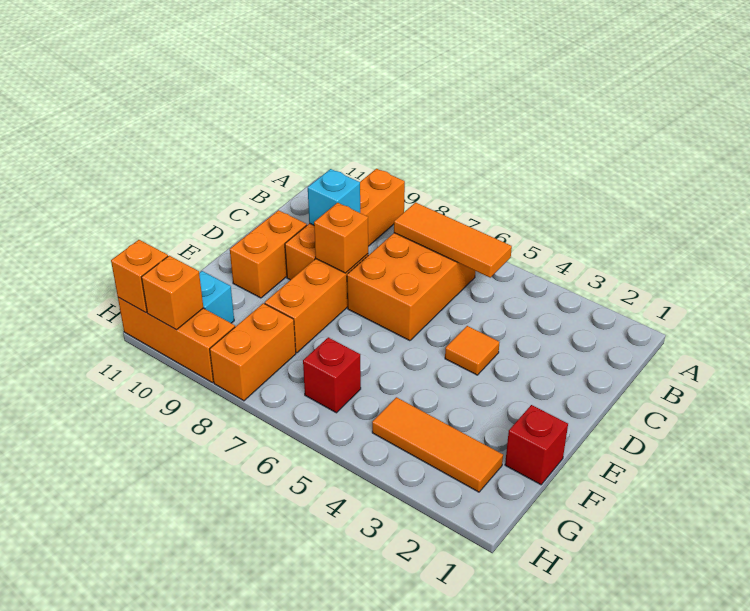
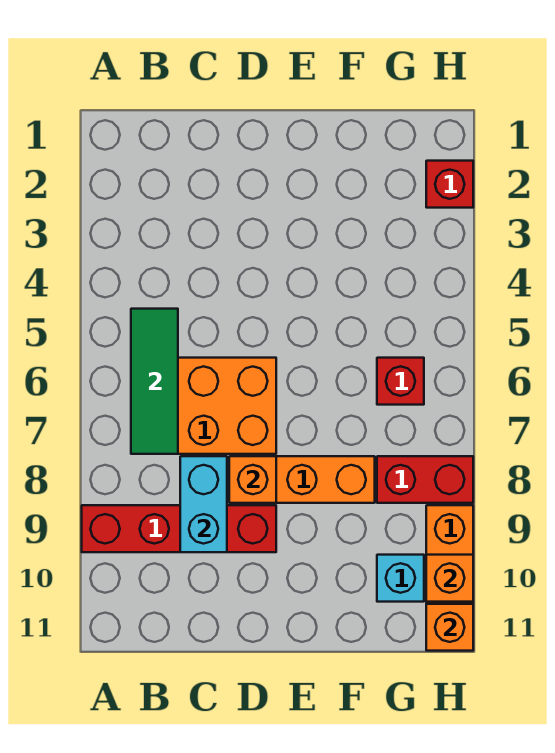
orange 1x4 brick [285,169,405,280] -> red 1x4 brick [82,505,276,552]
orange 1x3 tile [394,202,512,277] -> green 1x3 tile [131,309,178,454]
cyan 1x1 brick [308,169,360,225] -> cyan 1x2 brick [180,456,227,552]
orange 1x1 tile [445,326,500,375] -> none
orange 1x2 brick [230,210,307,298] -> none
red 1x1 brick [505,405,568,485] -> red 1x1 brick moved to [426,161,473,208]
orange 1x3 tile [372,397,503,492] -> none
orange 1x2 brick [210,303,296,401] -> red 1x2 brick [377,456,473,503]

